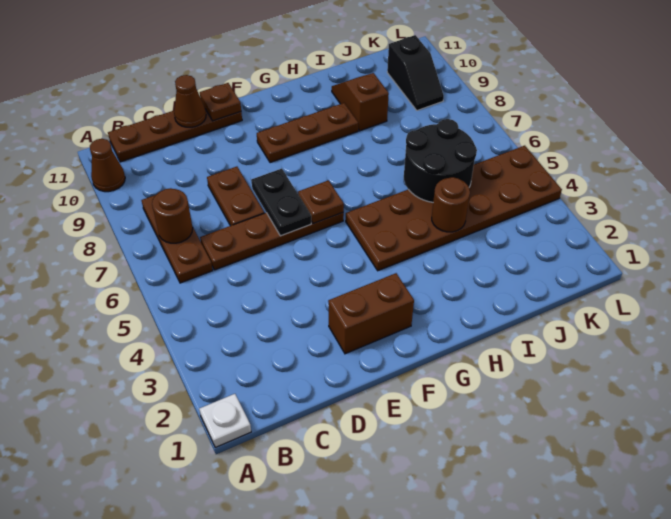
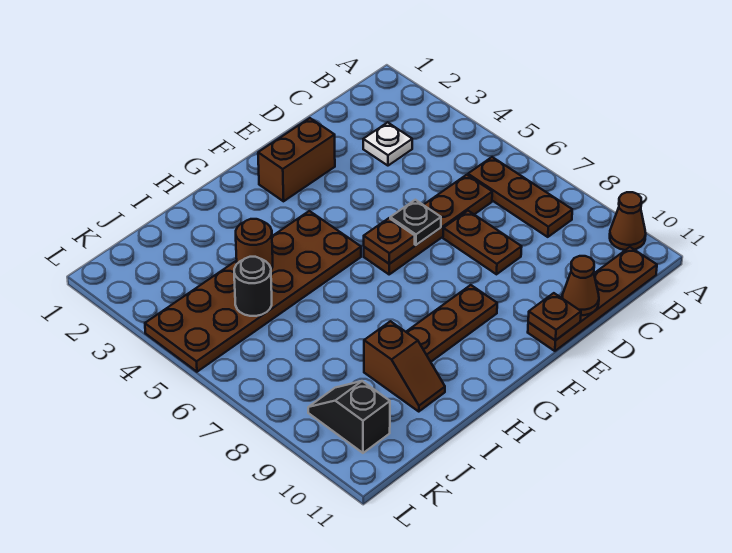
white 1x1 plate [199,394,251,448] -> white 1x1 plate moved to [363,122,412,166]
brown 1x1 round brick [152,188,193,243] -> none
black 1x2 plate [251,169,311,236] -> black 1x1 plate [390,200,441,245]
black 2x2 round brick [403,119,477,202] -> black 1x1 round brick [234,257,272,316]

